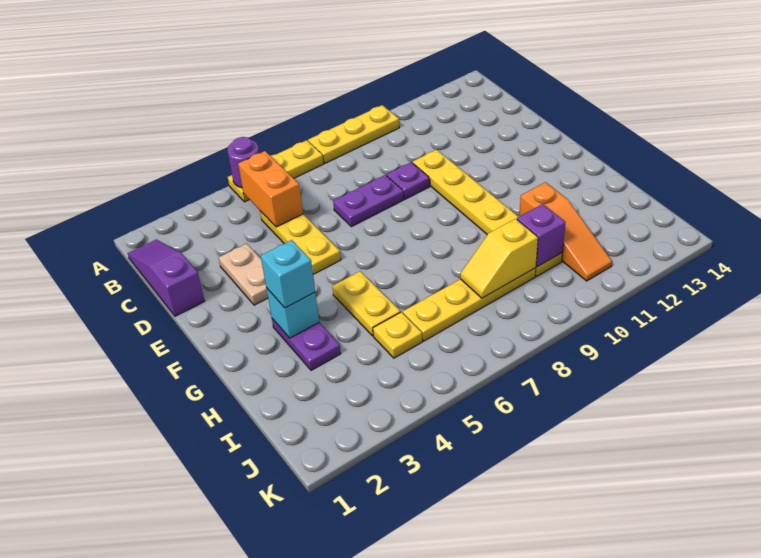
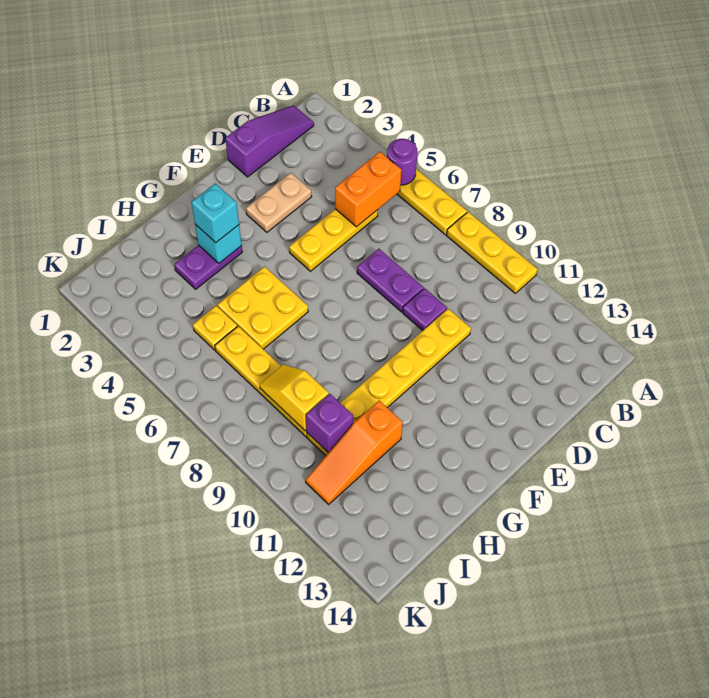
yellow 1x2 plate [332,271,400,336] -> yellow 2x2 plate [217,267,308,349]

